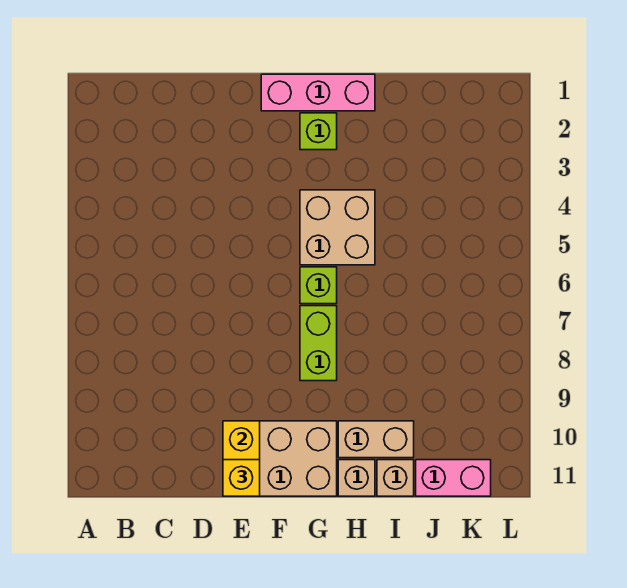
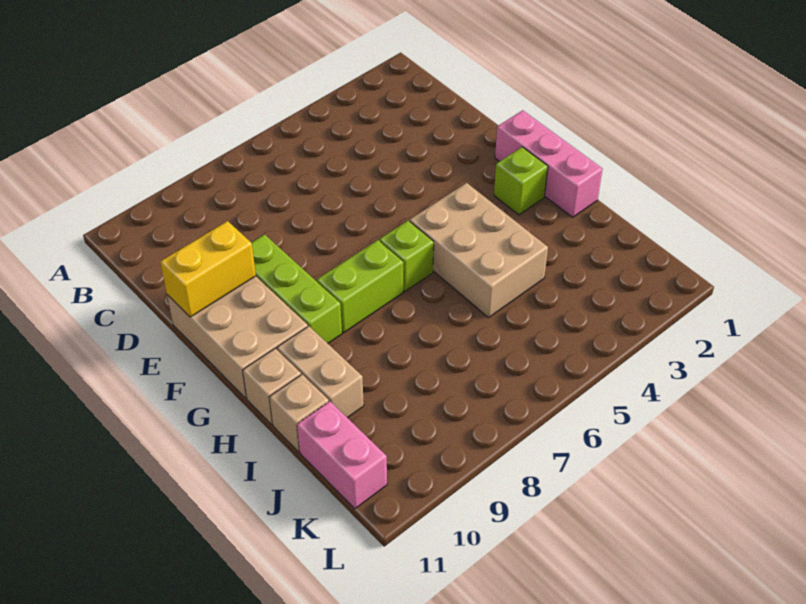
none -> lime 1x3 brick [251,234,342,343]
yellow 1x1 brick [223,460,260,496] -> none
tan 2x2 brick [300,190,375,265] -> tan 2x3 brick [410,183,548,318]

